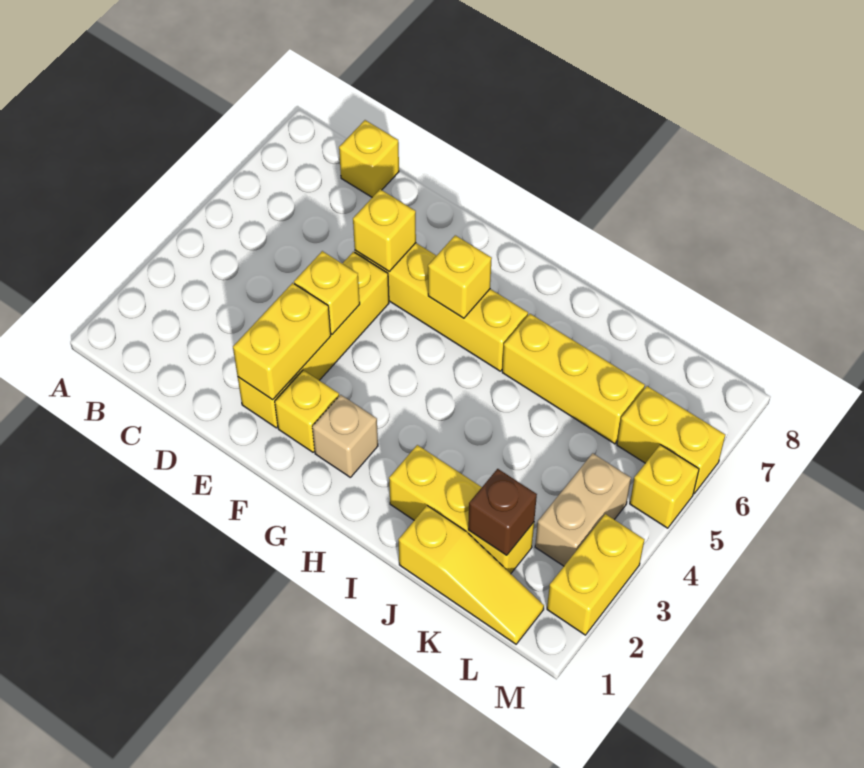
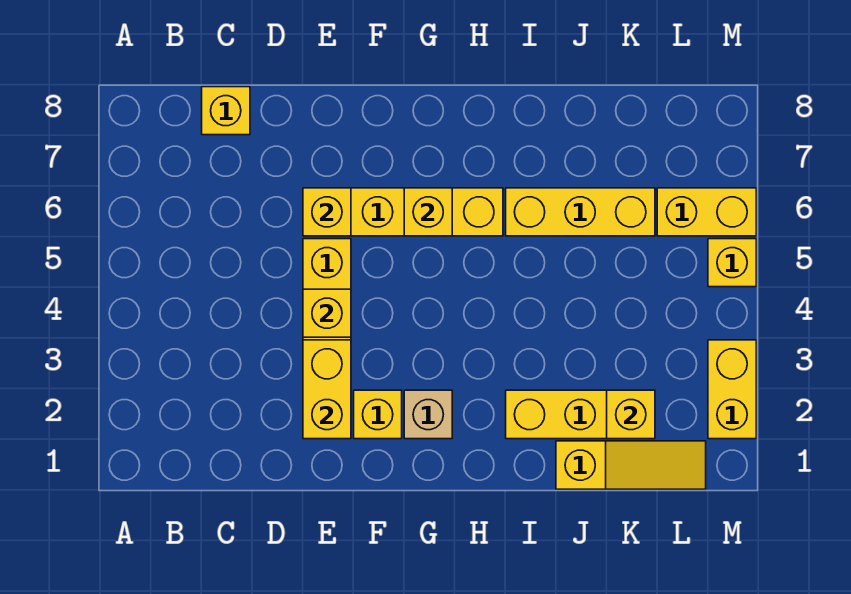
brown 1x1 brick [468,469,537,555] -> yellow 1x1 brick [607,390,655,439]
tan 1x2 brick [535,453,631,566] -> none

